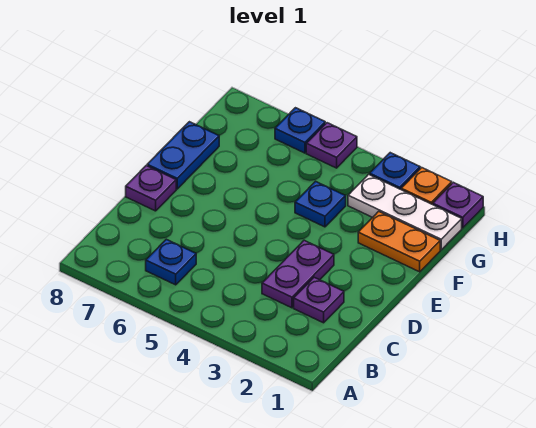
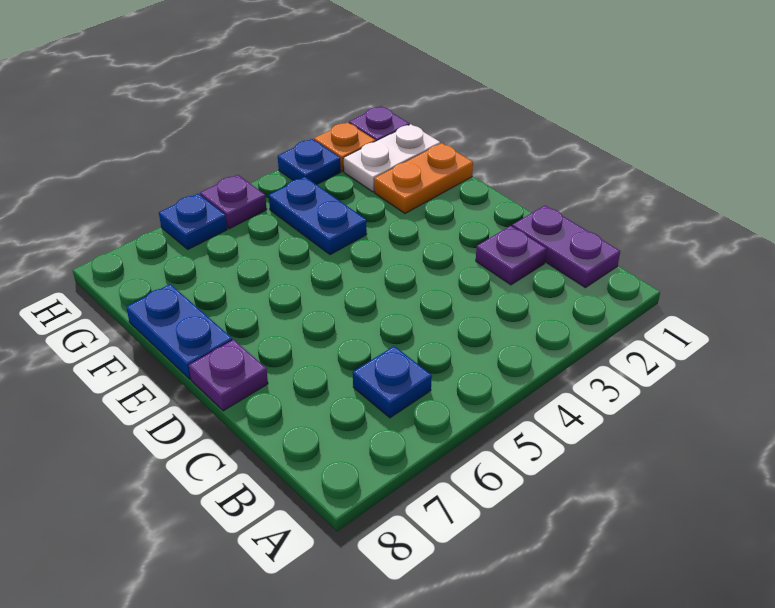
purple 1x2 plate [262,240,334,308] -> purple 1x2 plate moved to [512,205,620,288]
blue 1x1 plate [295,182,346,227] -> blue 1x2 plate [269,177,367,255]
white 1x3 plate [348,174,462,250] -> white 1x2 plate [343,124,440,192]

